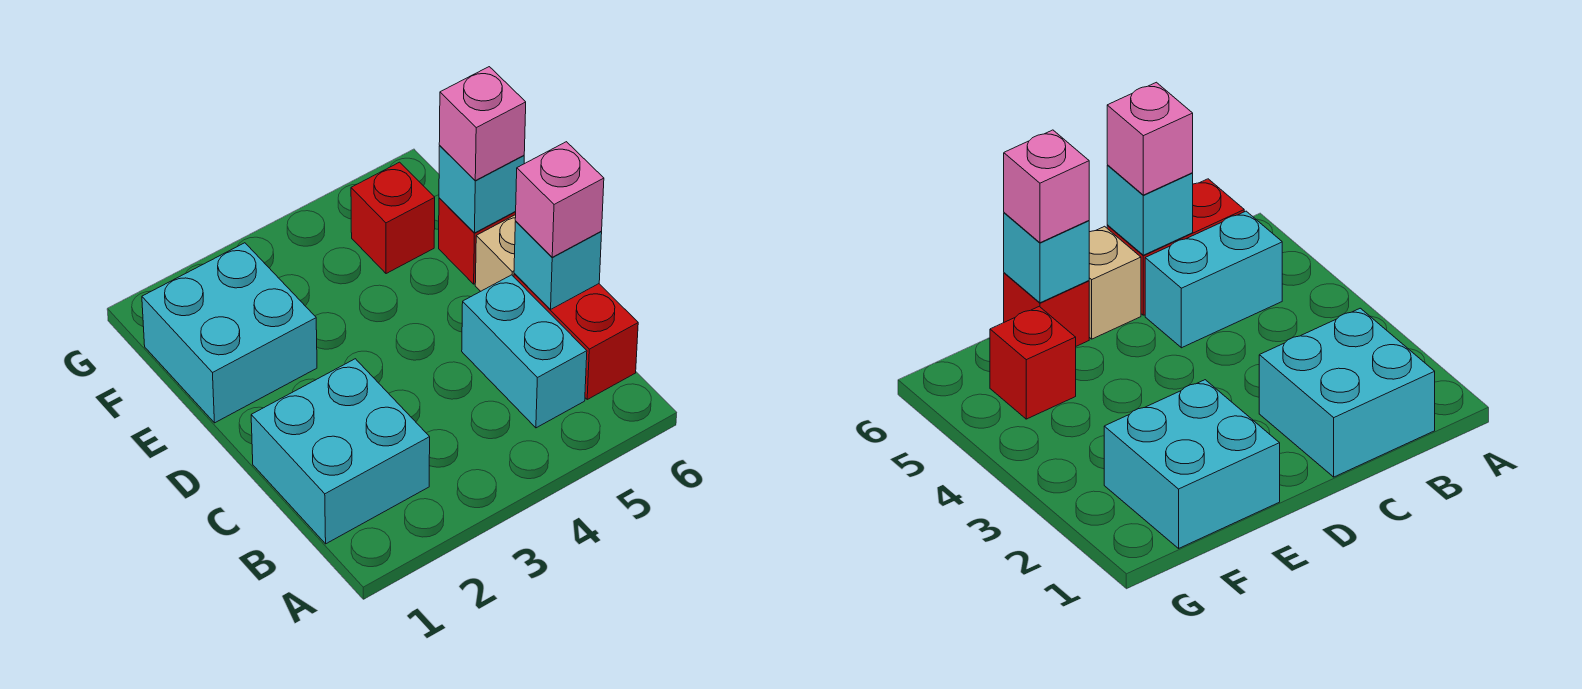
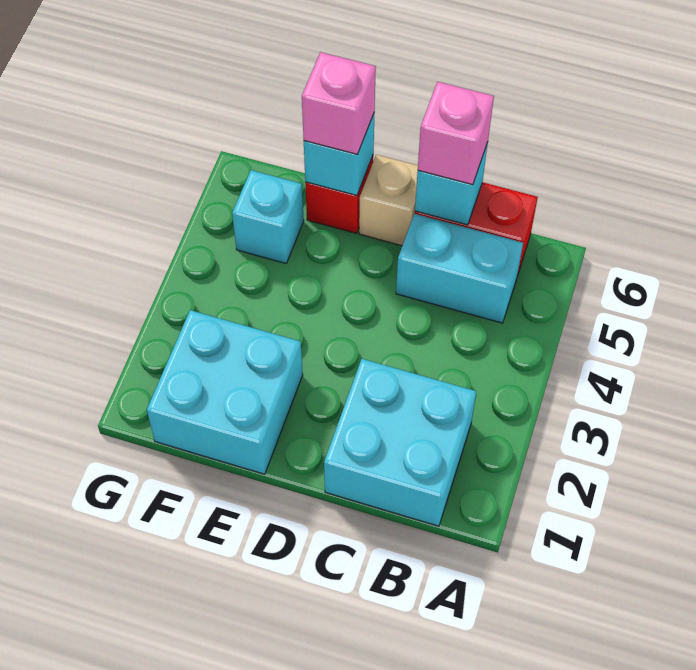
red 1x1 brick [351,162,435,274] -> cyan 1x1 brick [232,170,304,263]

